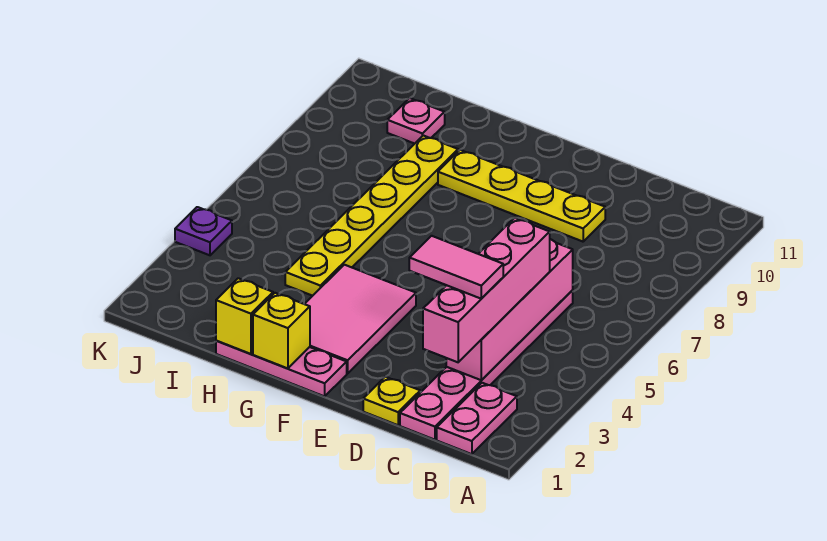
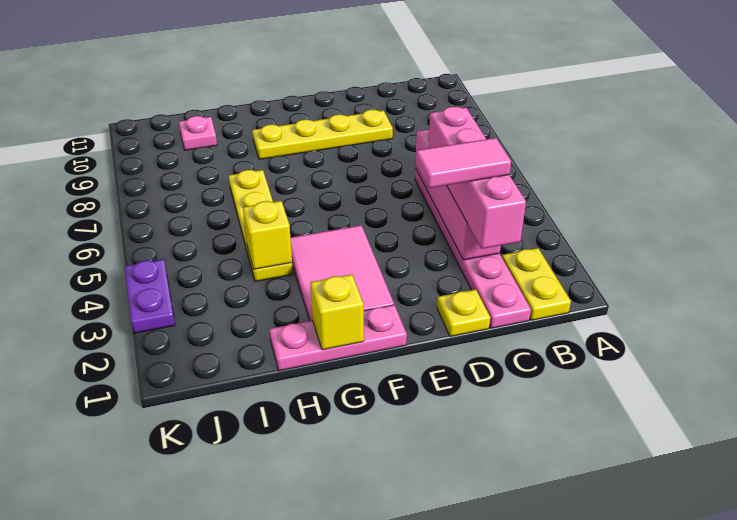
pink 1x2 plate [437,383,517,454] -> yellow 1x2 plate [502,248,571,320]
yellow 1x1 brick [216,278,273,354] -> yellow 1x1 brick moved to [243,201,292,269]
yellow 1x6 plate [285,135,458,296] -> yellow 1x4 plate [229,170,293,281]
purple 1x1 plate [175,207,232,255] -> purple 1x2 plate [125,259,175,333]

